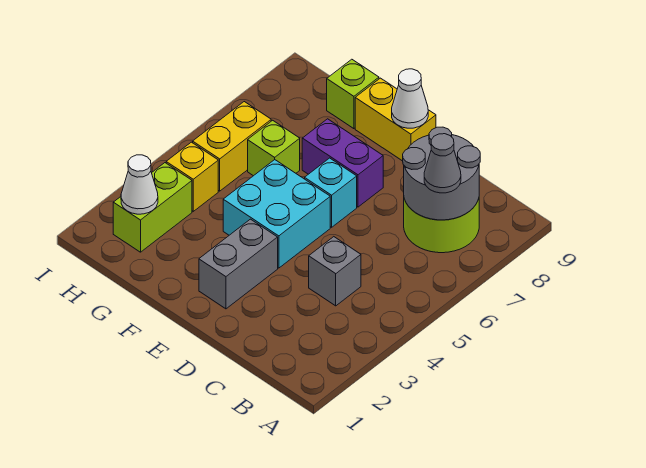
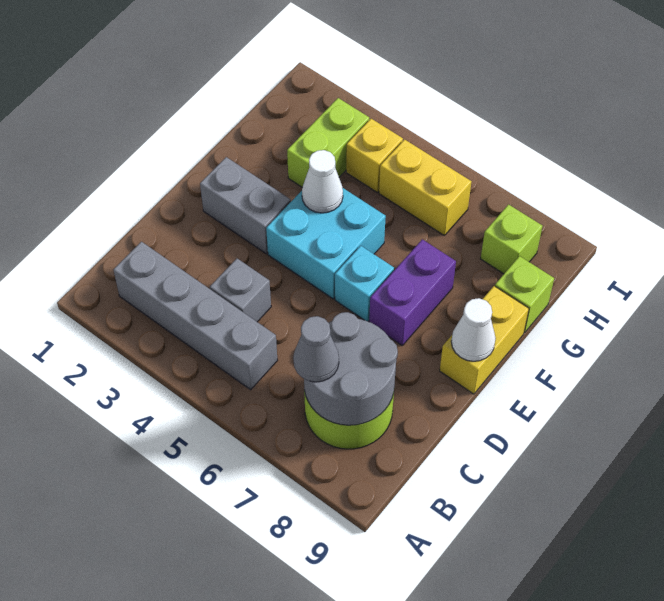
none -> grey 1x4 brick [113,242,277,390]
lime 1x1 brick [248,120,300,176] -> lime 1x1 brick moved to [481,205,542,274]
lime 1x2 brick [113,163,192,252] -> lime 1x2 brick turned to [287,98,369,187]
white 1x1 cone [121,155,158,214] -> white 1x1 cone moved to [302,150,343,213]

